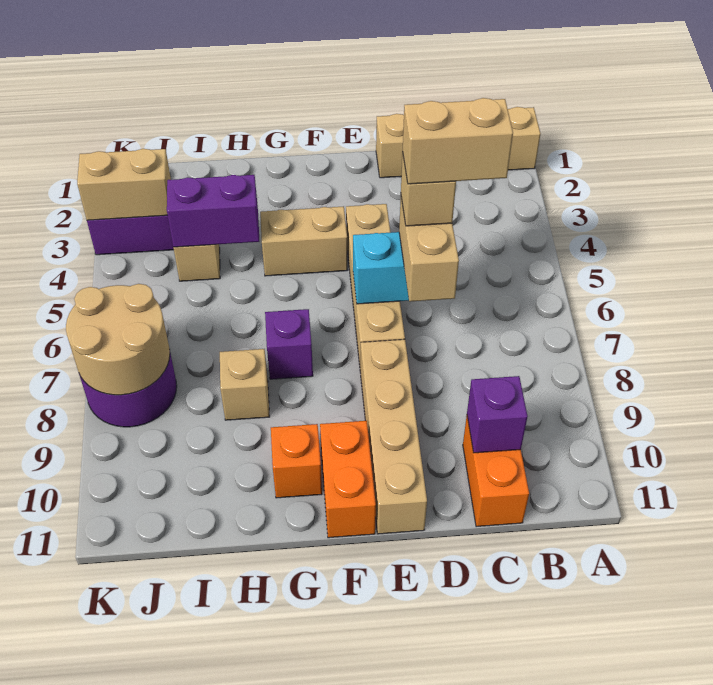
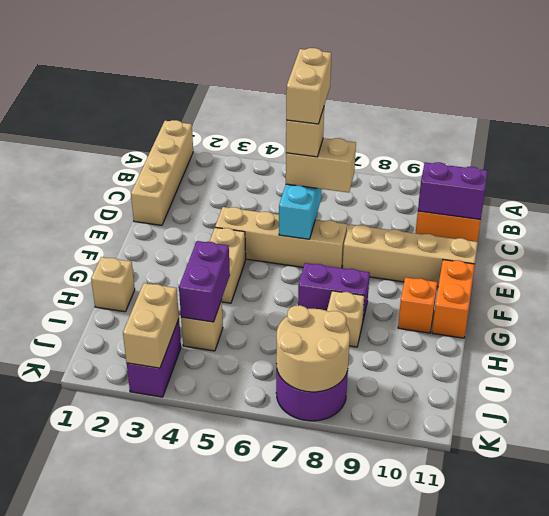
purple 1x1 brick [467,376,528,453] -> purple 1x2 brick [418,162,488,219]
orange 1x2 brick [320,421,376,538] -> orange 1x2 brick turned to [432,260,475,338]
purple 1x1 brick [265,309,313,379] -> purple 1x2 brick [298,263,370,320]
none -> tan 1x1 brick [91,257,135,312]

